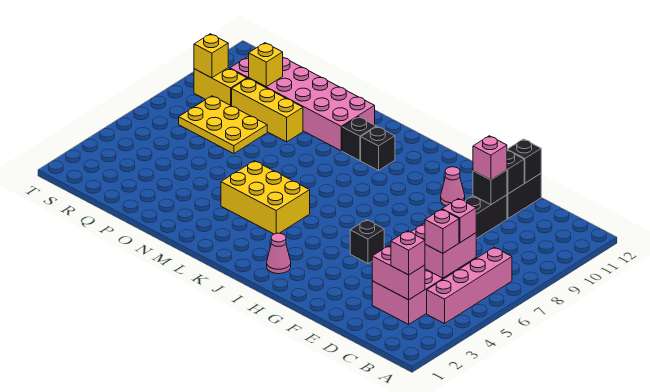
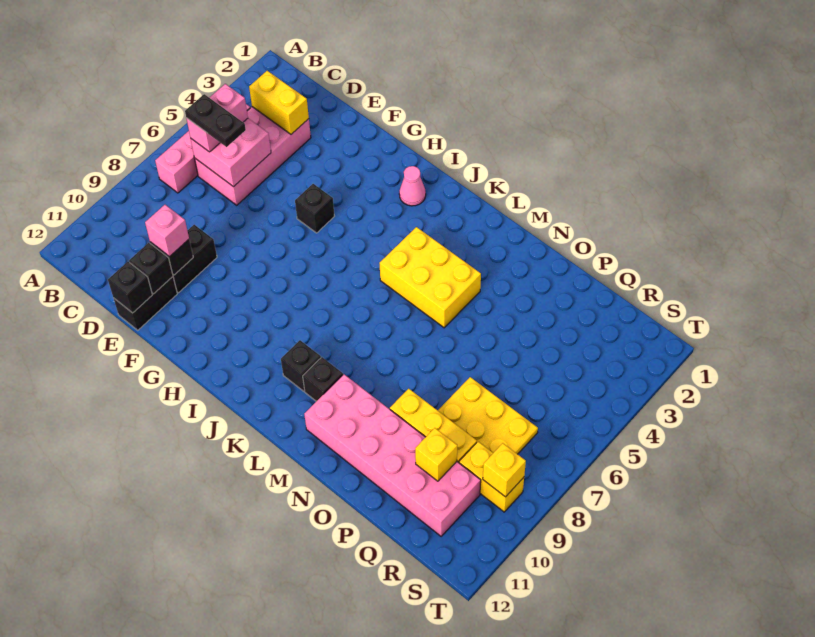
pink 1x2 brick [372,246,425,300] -> yellow 1x2 brick [249,71,309,134]
pink 1x1 brick [391,231,425,275] -> none
none -> black 1x2 plate [185,94,246,147]
pink 1x1 cone [441,167,465,206] -> none

